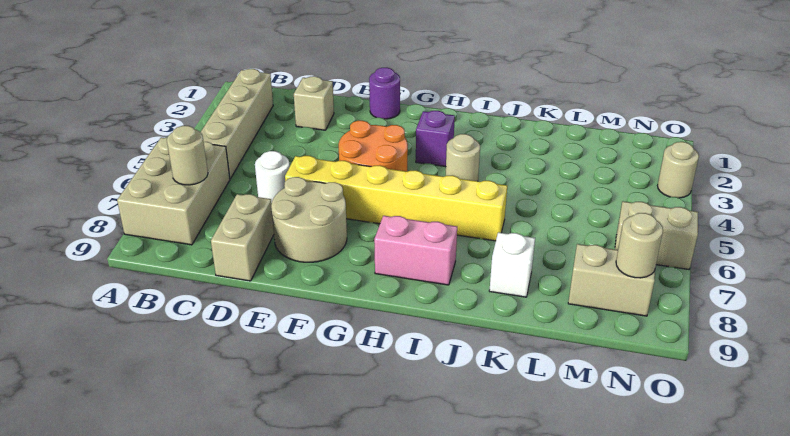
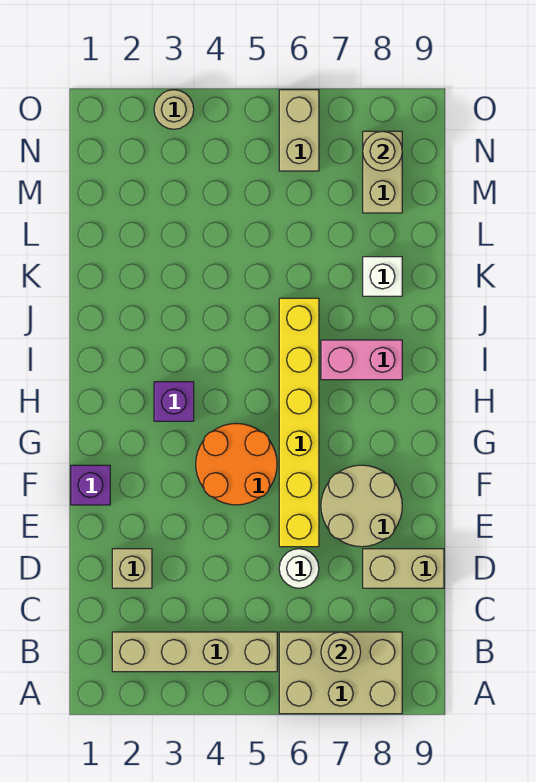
purple 1x1 round brick [369,68,400,119] -> purple 1x1 brick [71,465,110,505]
pink 1x2 brick [374,216,457,285] -> pink 1x2 brick turned to [321,340,402,380]
tan 1x1 round brick [446,134,480,181] -> none

